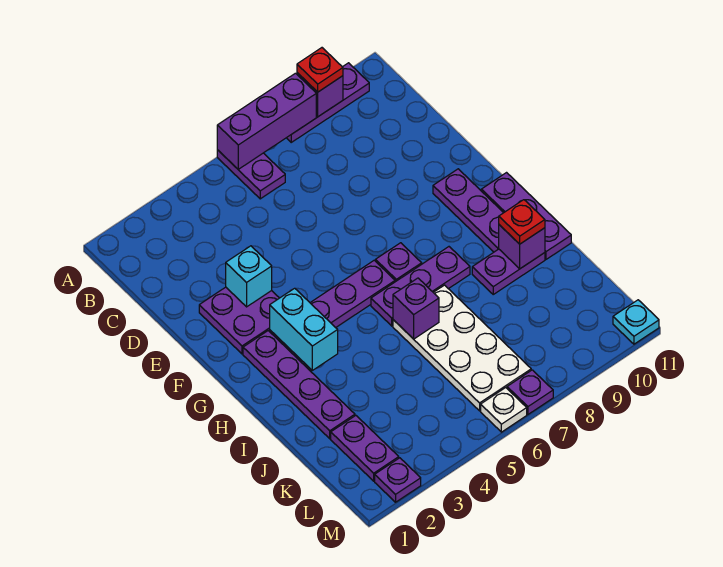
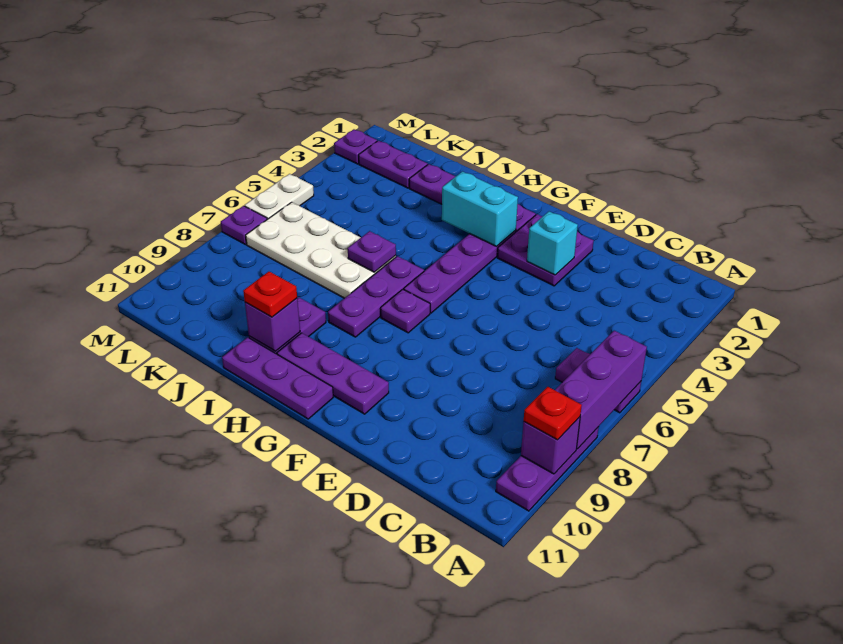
purple 1x1 brick [393,278,439,339] -> purple 1x1 plate [348,231,396,272]
white 1x1 plate [481,388,527,432] -> white 1x2 plate [245,174,314,219]
cyan 1x1 plate [613,300,659,344] -> none

